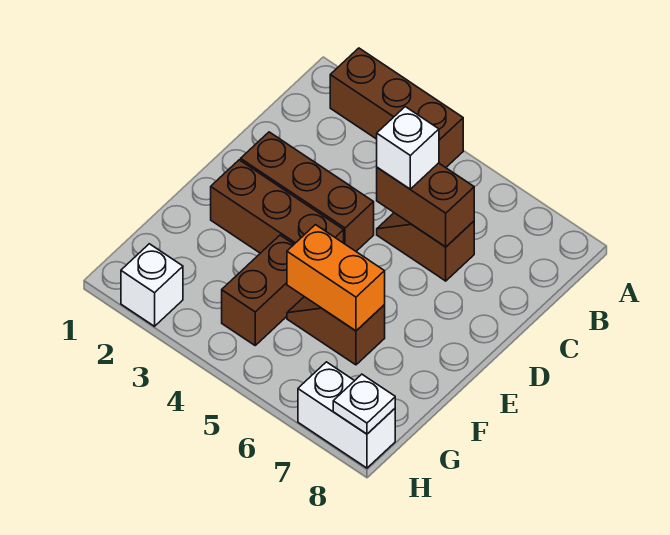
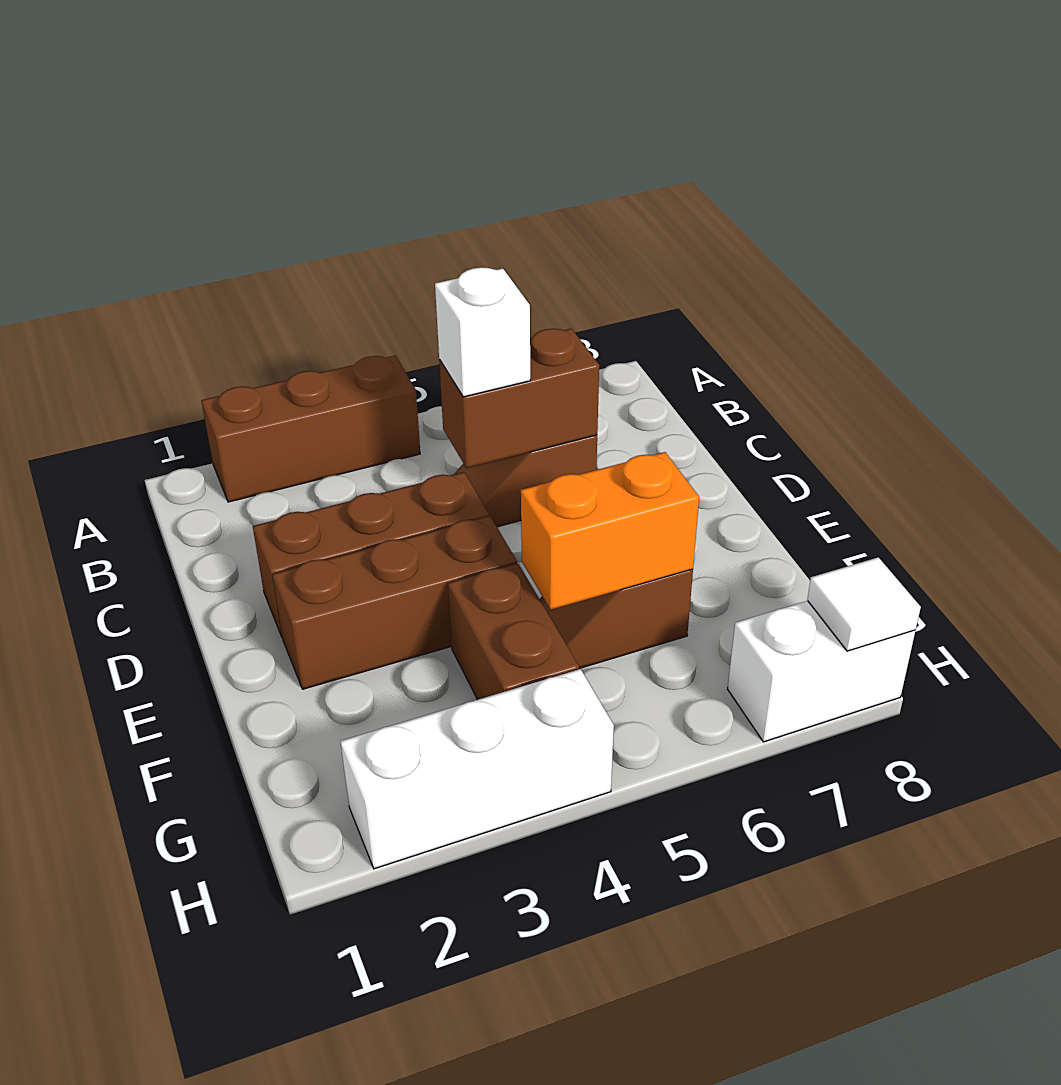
white 1x1 brick [121,244,183,326] -> white 1x3 brick [340,669,614,869]
white 1x1 plate [333,374,395,434] -> white 1x1 tile [807,557,921,651]

